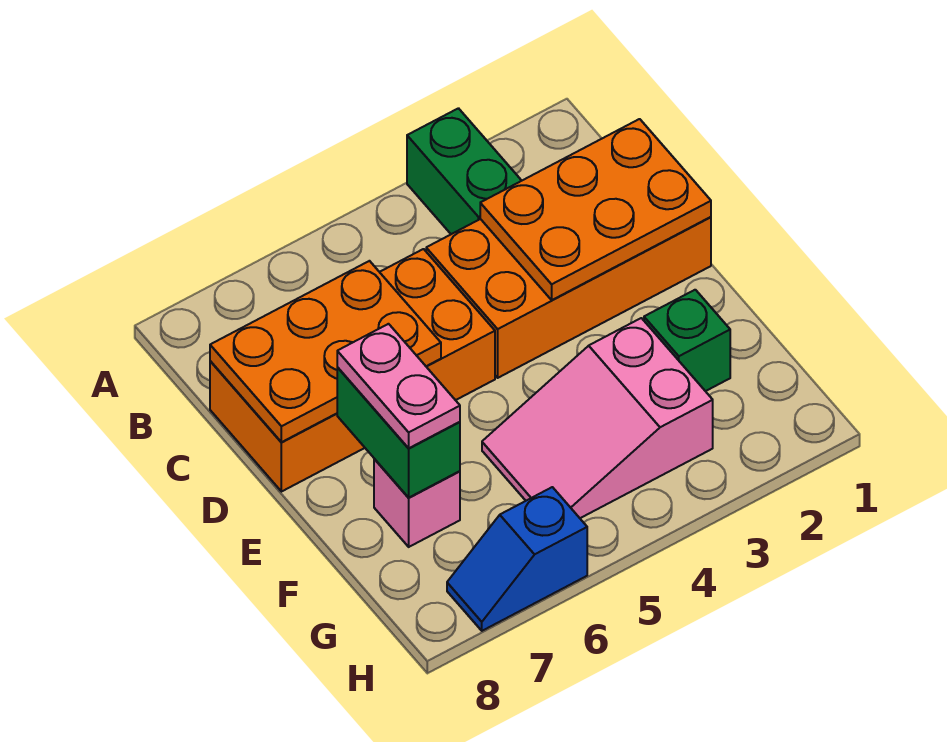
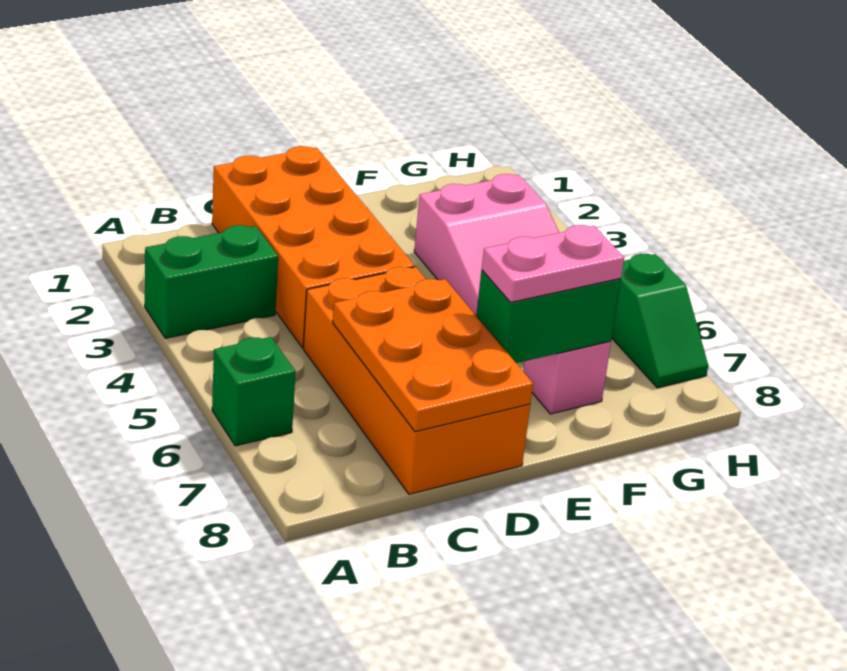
orange 2x3 plate [480,119,711,300] -> none
green 1x1 brick [644,290,730,391] -> green 1x1 brick moved to [212,337,296,446]
blue 1x2 slope [447,487,587,631] -> green 1x2 slope [612,254,708,388]

